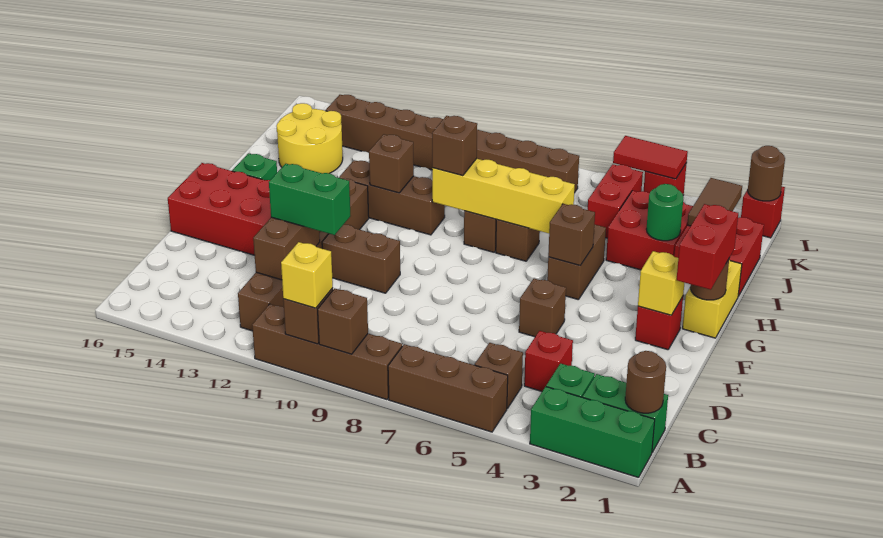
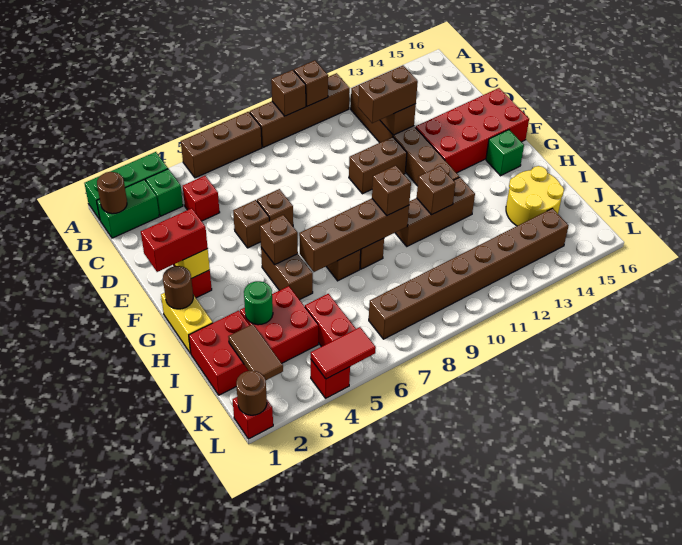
yellow 1x1 brick [281,242,333,308] -> none
brown 1x1 brick [475,343,523,409] -> brown 1x1 brick moved to [257,189,293,226]
green 1x2 brick [269,164,350,235] -> brown 1x2 brick [358,66,418,123]
red 1x2 brick [677,204,738,290] -> red 1x2 brick turned to [141,208,208,272]
yellow 1x4 brick [432,159,575,233] -> brown 1x4 brick [299,199,409,272]

